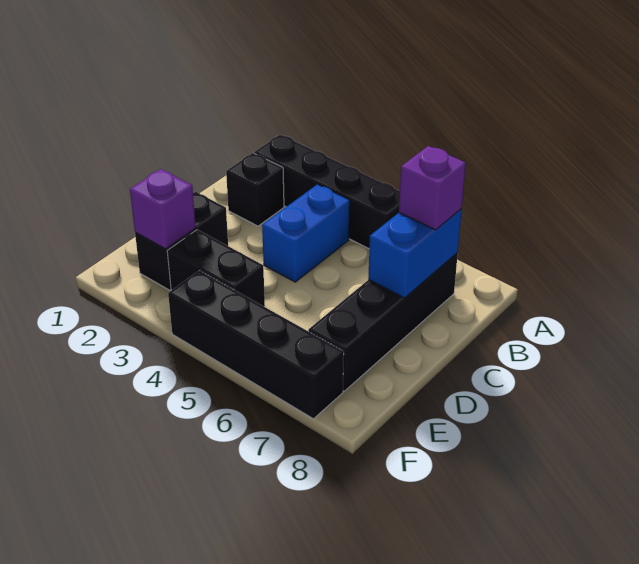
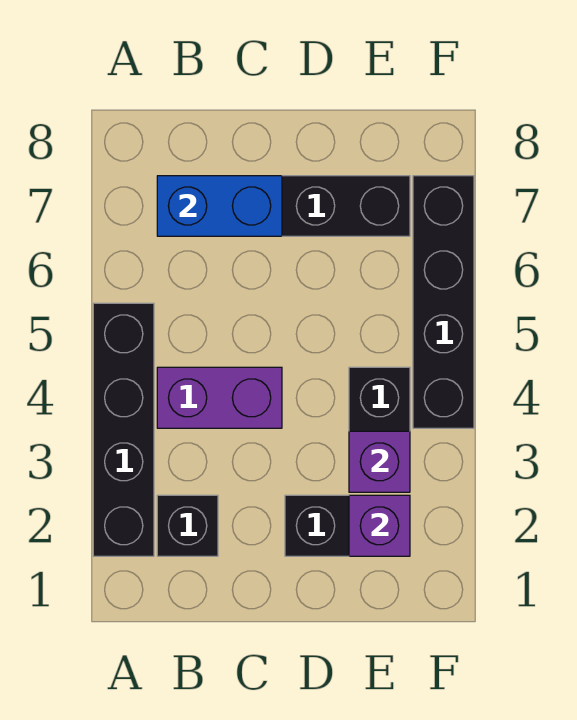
blue 1x2 brick [262,184,350,282] -> purple 1x2 brick [157,367,282,428]
purple 1x1 brick [399,146,466,230] -> purple 1x1 brick moved to [349,431,410,492]

